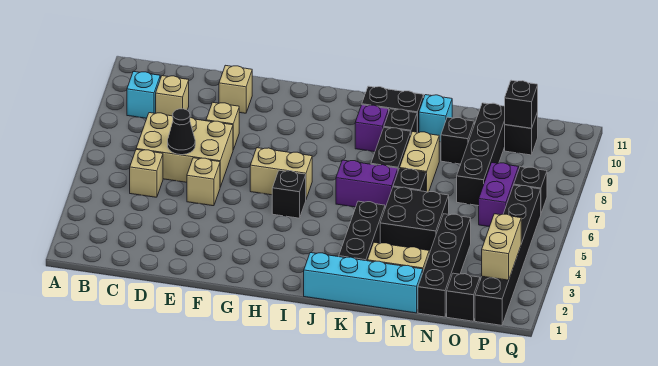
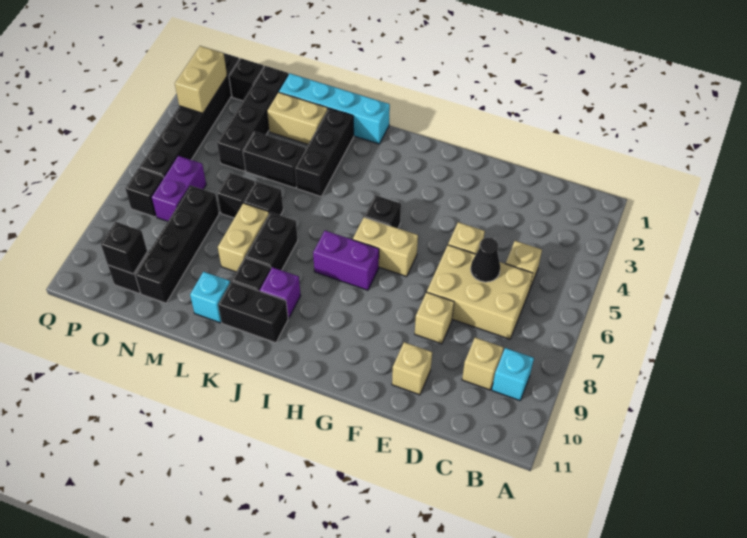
purple 1x2 brick [336,160,398,208] -> purple 1x2 brick moved to [313,231,379,290]
black 2x2 brick [380,187,449,253] -> black 1x2 brick [243,131,305,188]
black 1x1 brick [441,117,474,164] -> black 1x1 brick moved to [217,173,255,218]

